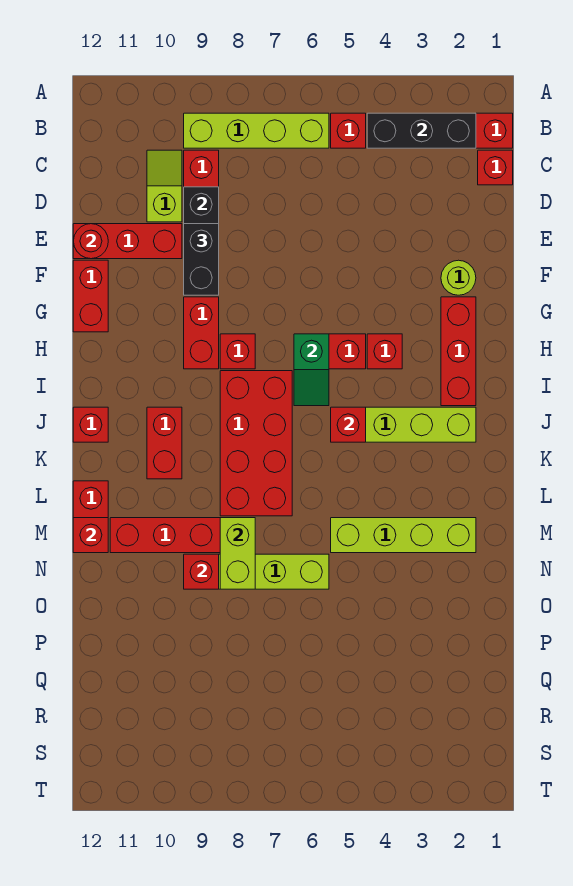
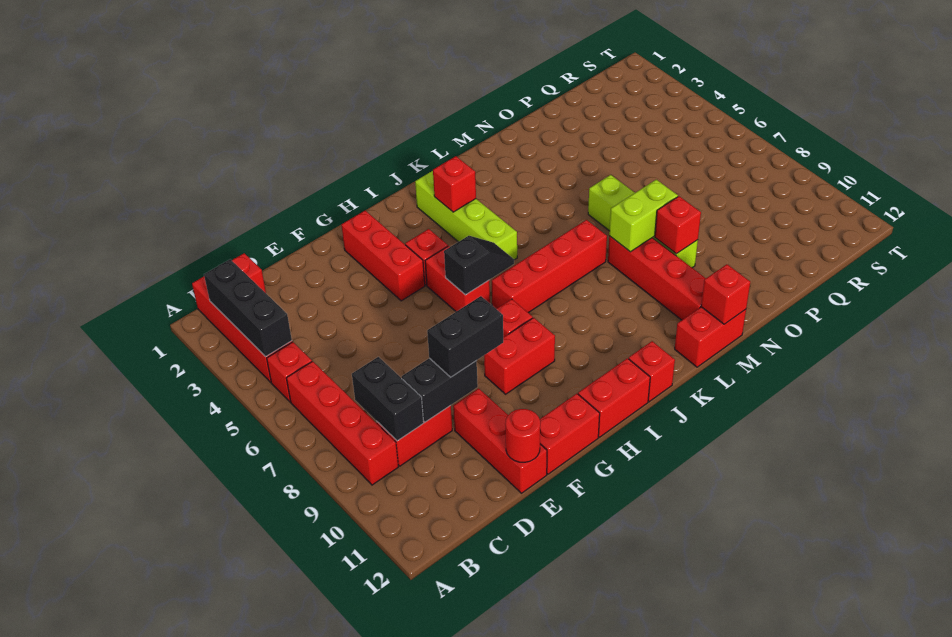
lime 1x4 brick [184,113,329,148] -> red 1x4 brick [286,361,398,485]
none -> black 1x2 brick [352,357,424,441]
lime 1x2 slope [147,150,182,222] -> none
lime 1x1 round brick [441,260,476,295] -> none
red 1x3 brick [441,297,476,406] -> red 1x3 brick turned to [341,211,425,301]
green 1x2 slope [294,334,329,406] -> black 1x2 slope [444,236,514,295]
red 2x4 brick [220,371,292,516] -> red 1x4 brick [492,220,607,313]
red 1x1 brick [331,407,366,442] -> red 1x1 brick moved to [433,156,476,212]
red 1x2 brick [147,407,182,479] -> red 1x2 brick moved to [578,358,650,437]
lime 1x4 brick [331,518,476,553] -> none

